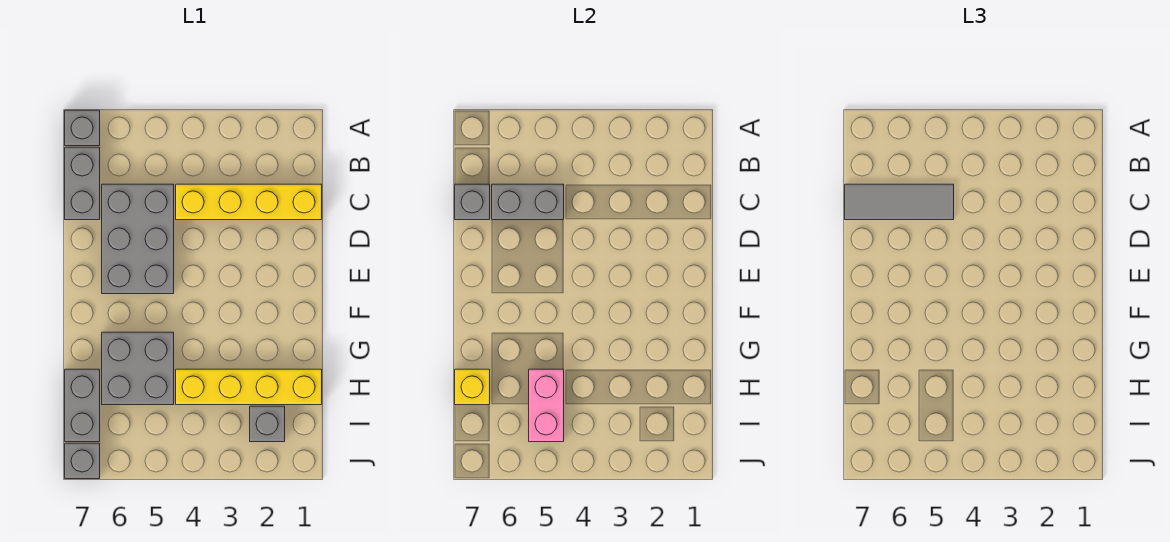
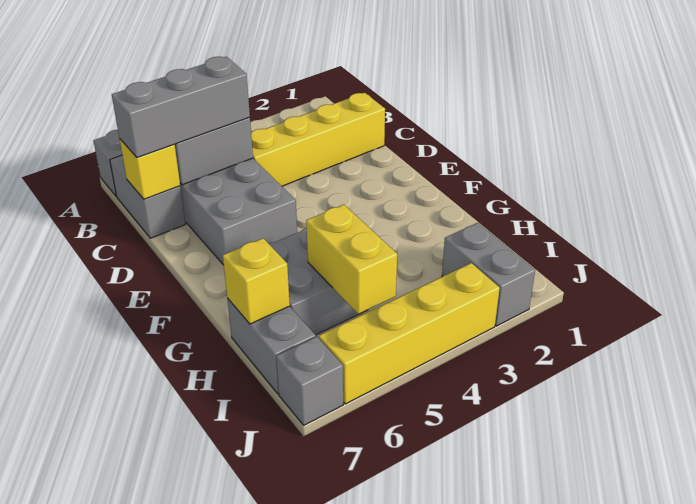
grey 1x3 tile [845,184,954,220] -> grey 1x3 brick [112,57,250,157]
grey 1x1 brick [455,184,490,220] -> yellow 1x1 brick [120,139,180,199]
yellow 1x4 brick [176,369,322,405] -> yellow 1x4 brick moved to [319,263,500,404]
pink 1x2 brick [529,369,564,442] -> yellow 1x2 brick [306,205,397,314]
grey 1x1 brick [250,406,285,442] -> grey 1x2 brick [442,223,535,326]

